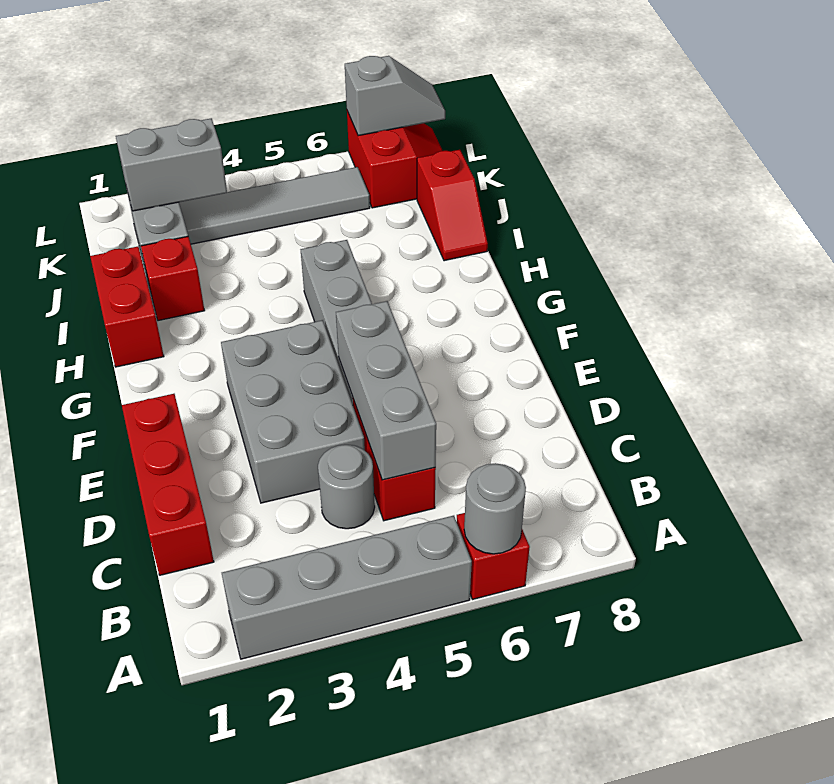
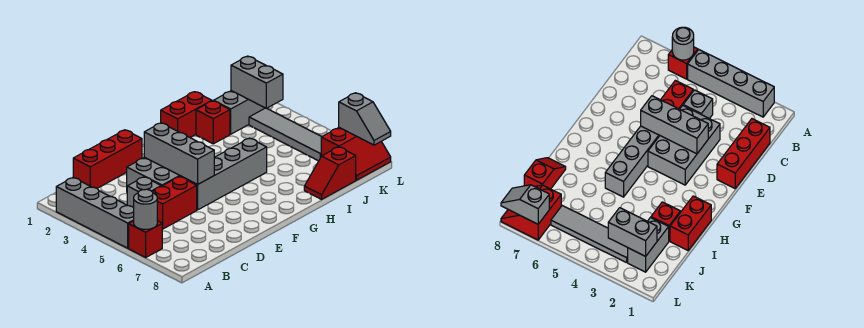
grey 1x1 round brick [318,445,375,529] -> grey 1x1 brick [127,177,161,208]
grey 1x3 brick [336,301,436,480] -> grey 1x3 brick turned to [144,123,214,185]

